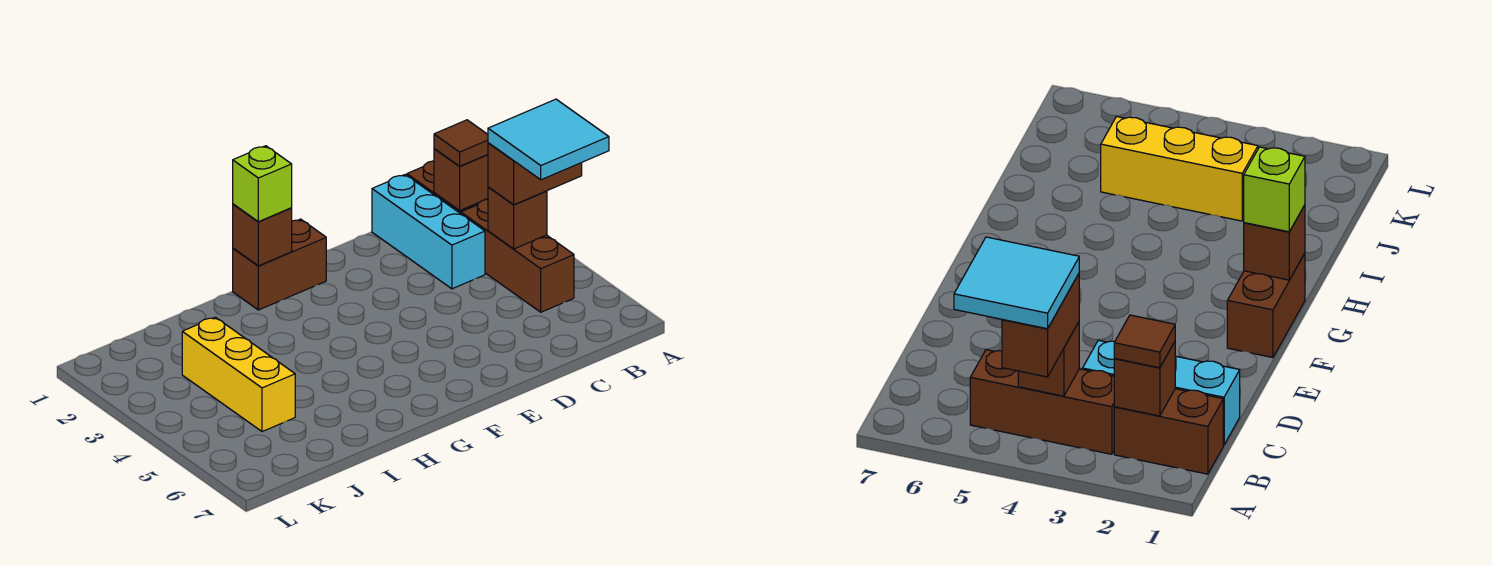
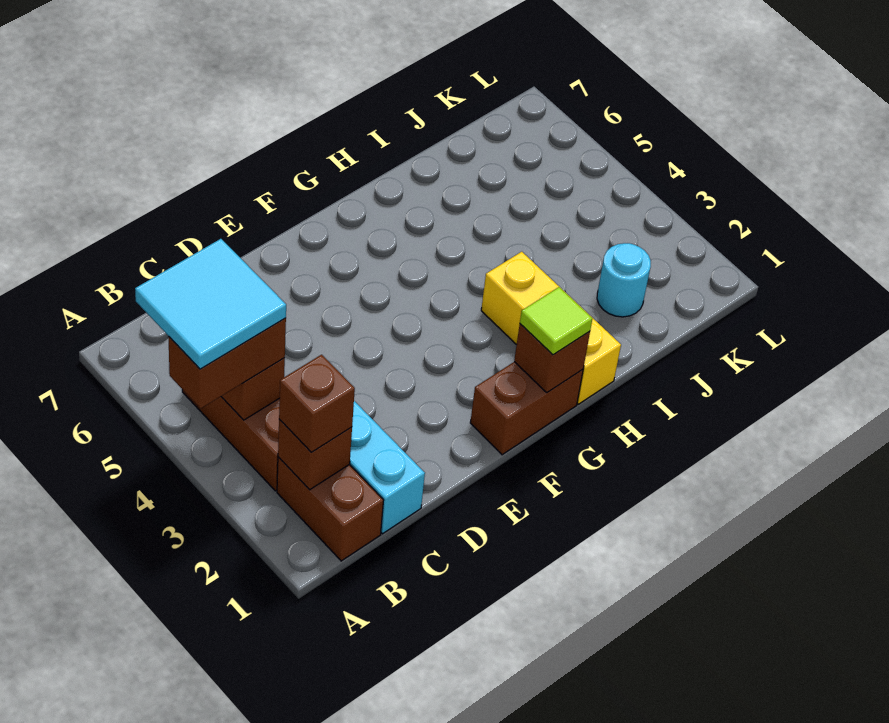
brown 1x1 tile [434,120,488,166] -> brown 1x1 brick [279,355,355,452]
lime 1x1 brick [233,146,292,222] -> lime 1x1 tile [520,287,592,355]
none -> cyan 1x1 round brick [597,243,651,317]
yellow 1x3 brick [182,317,295,432] -> yellow 1x3 brick moved to [481,252,621,404]

